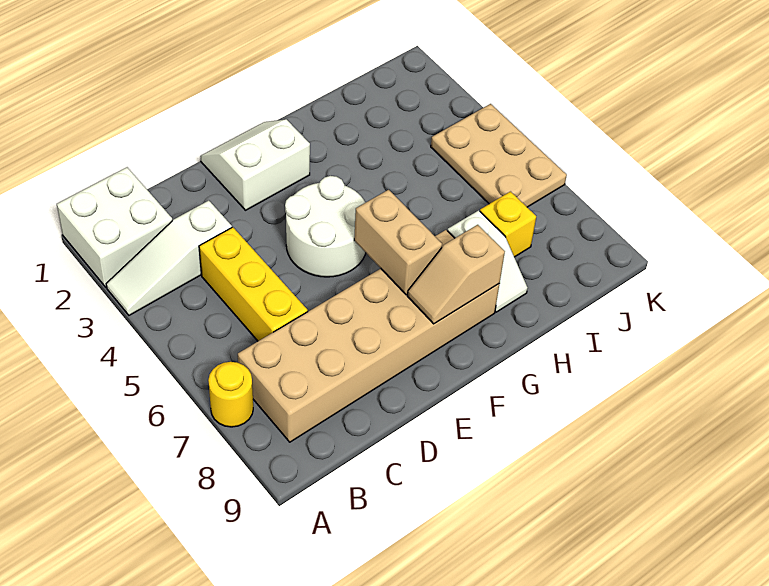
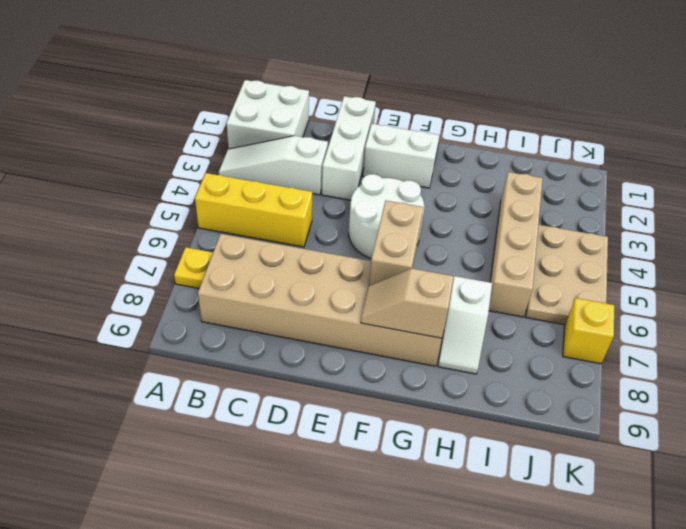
yellow 1x1 round brick [208,362,253,427] -> yellow 1x1 plate [174,247,213,288]
yellow 1x3 brick [199,227,308,341] -> yellow 1x3 brick turned to [195,173,312,247]
none -> white 1x3 brick [322,96,376,200]
none -> tan 1x4 brick [489,172,543,317]
yellow 1x1 brick [480,192,536,257] -> yellow 1x1 brick moved to [563,298,614,364]

